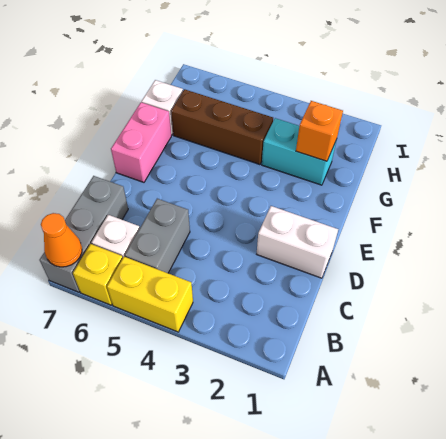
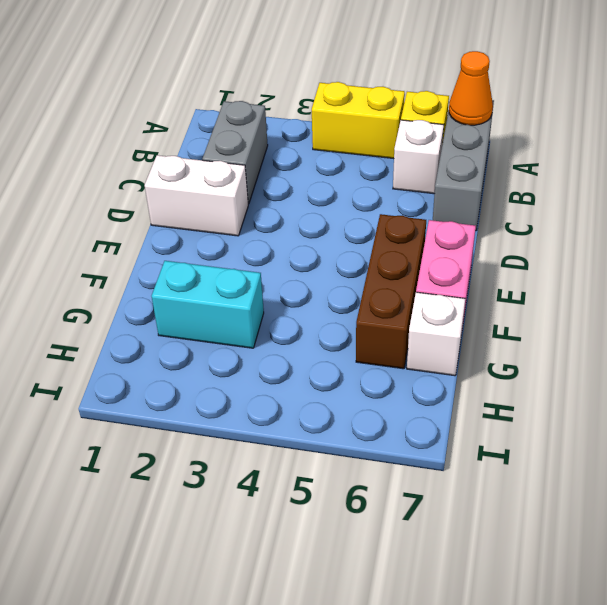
grey 1x2 brick [125,199,190,273] -> grey 1x2 brick moved to [202,101,268,204]
orange 1x1 brick [296,101,343,161] -> none
brown 1x3 brick [171,89,273,165] -> brown 1x3 brick turned to [356,214,426,369]

